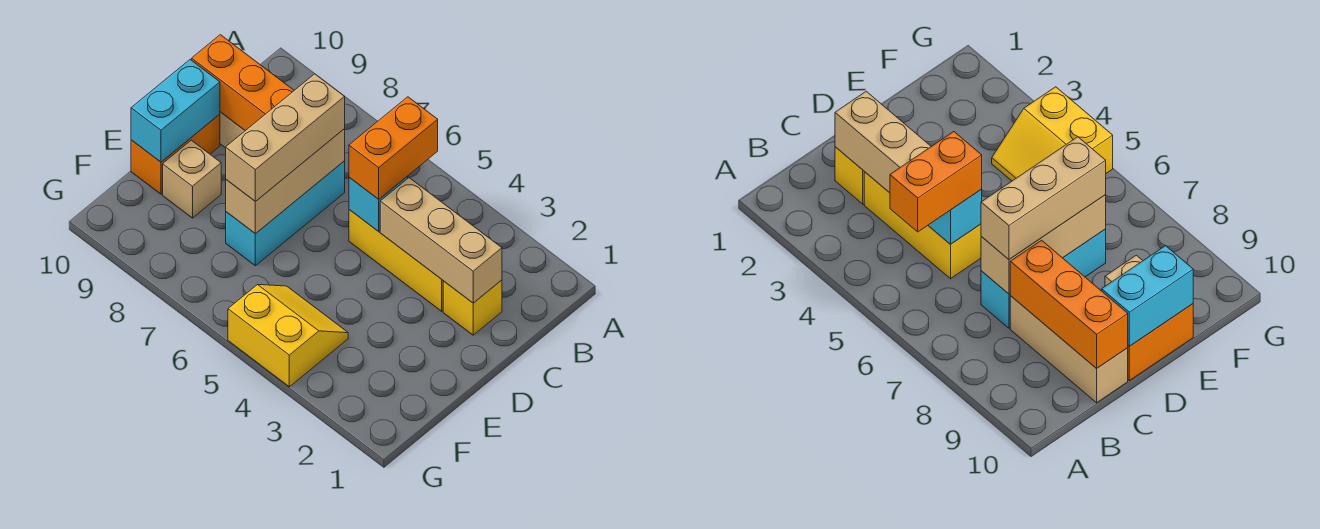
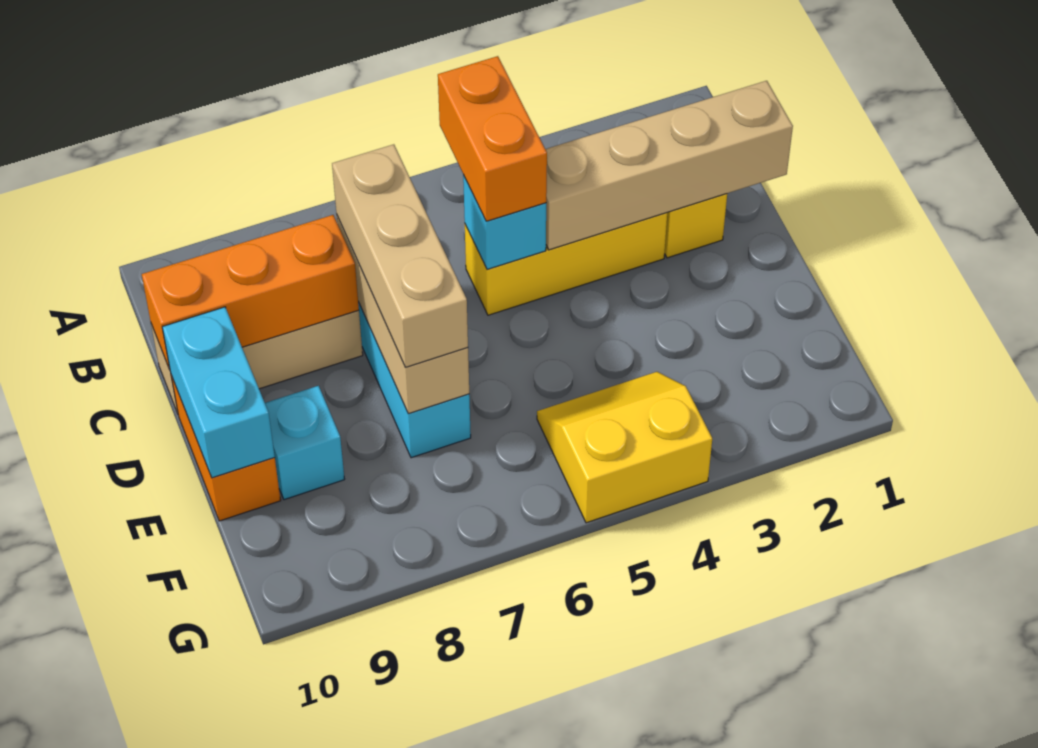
tan 1x3 brick [380,178,502,303] -> tan 1x4 brick [545,81,793,250]
tan 1x1 brick [163,140,221,218] -> cyan 1x1 brick [265,386,345,500]

